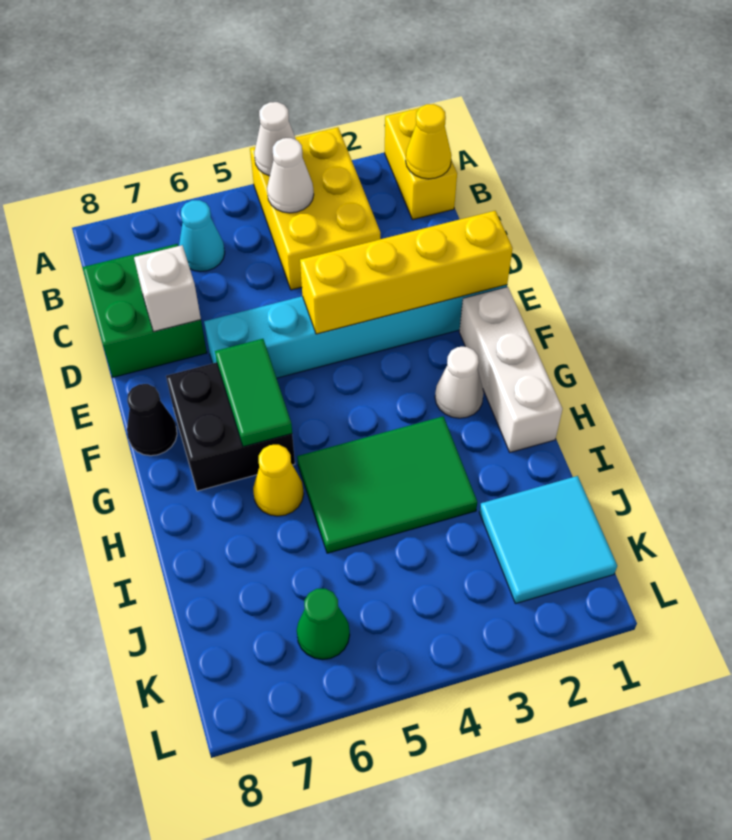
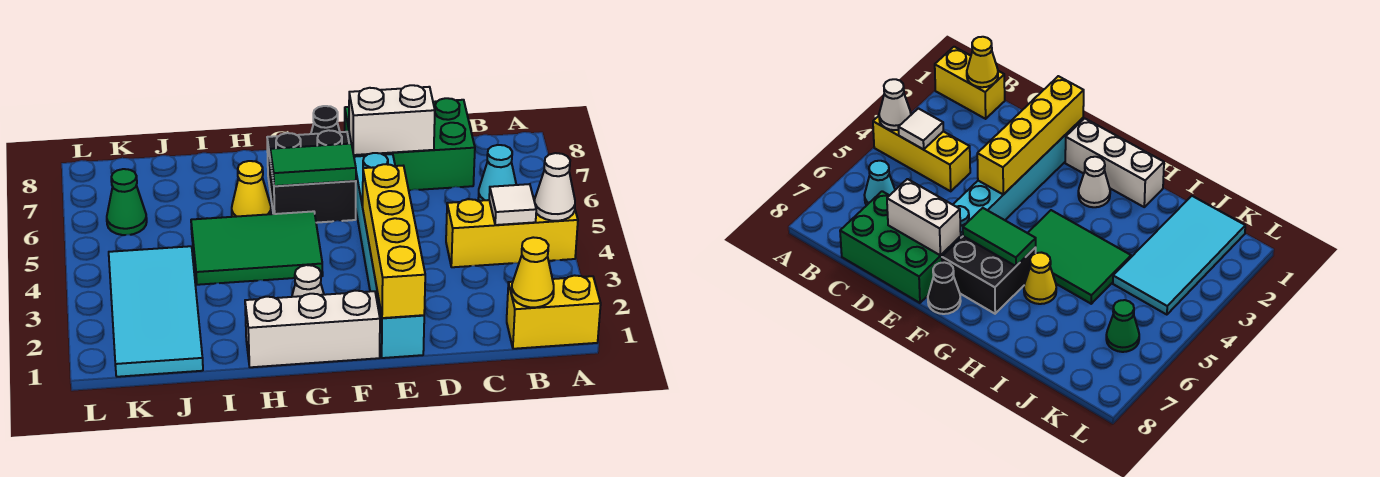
yellow 2x3 brick [250,127,380,290] -> yellow 1x3 brick [446,197,578,267]
white 1x1 cone [267,138,314,213] -> white 1x1 tile [489,184,536,225]
green 2x2 brick [82,244,207,377] -> green 2x3 brick [345,98,475,190]
white 1x1 brick [134,245,201,332] -> white 1x2 brick [349,85,435,155]
green 2x3 tile [297,417,477,553] -> green 2x3 tile turned to [191,211,323,285]
cyan 2x2 tile [479,476,617,603] -> cyan 2x4 tile [109,246,203,377]

